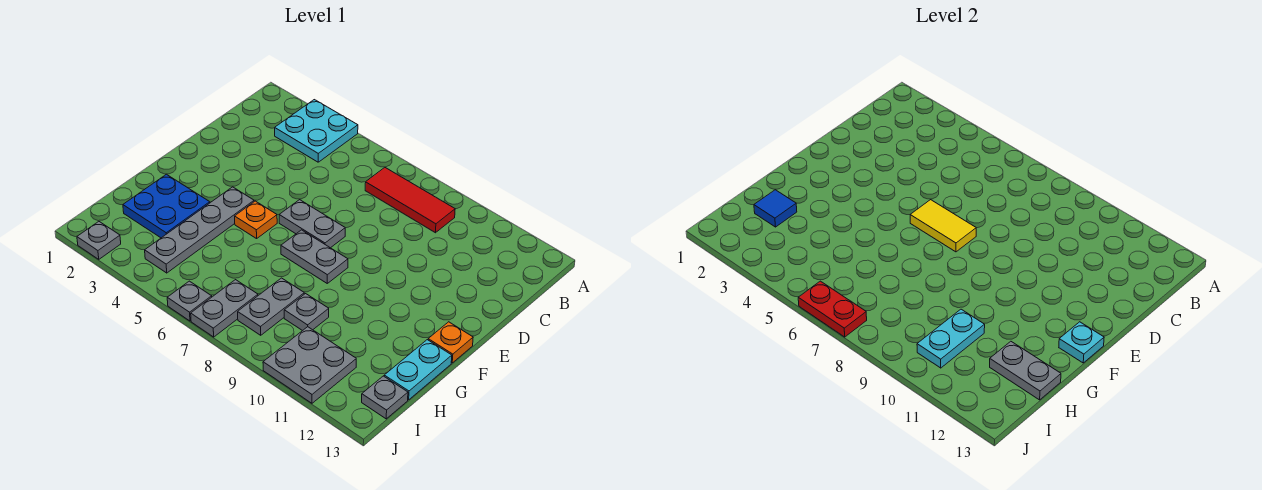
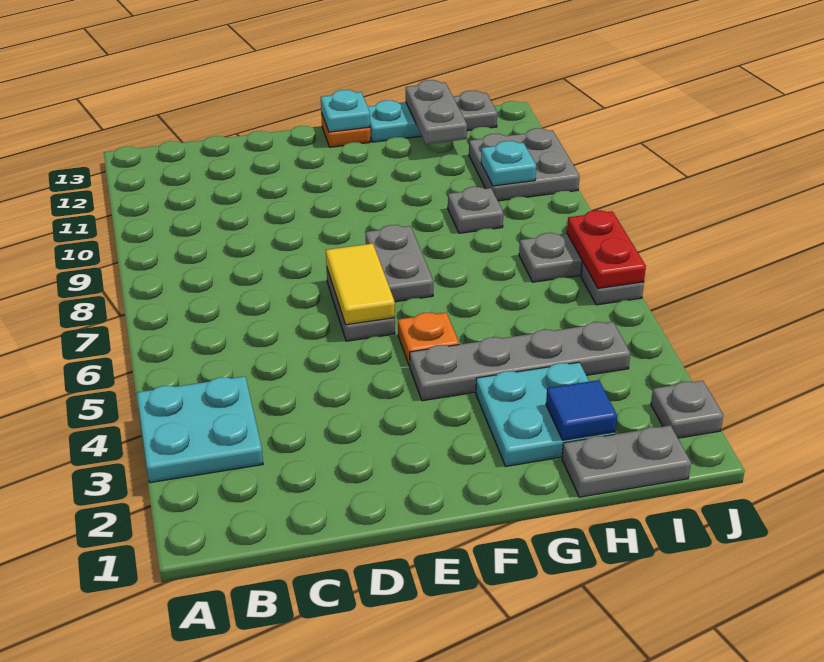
red 1x3 tile [365,168,455,233] -> none
blue 2x2 plate [123,174,210,238] -> cyan 2x2 plate [476,362,615,466]
grey 1x2 plate [238,278,304,335] -> grey 1x2 plate moved to [562,425,691,497]
cyan 1x2 plate [917,309,985,368] -> cyan 1x1 plate [481,141,536,186]

